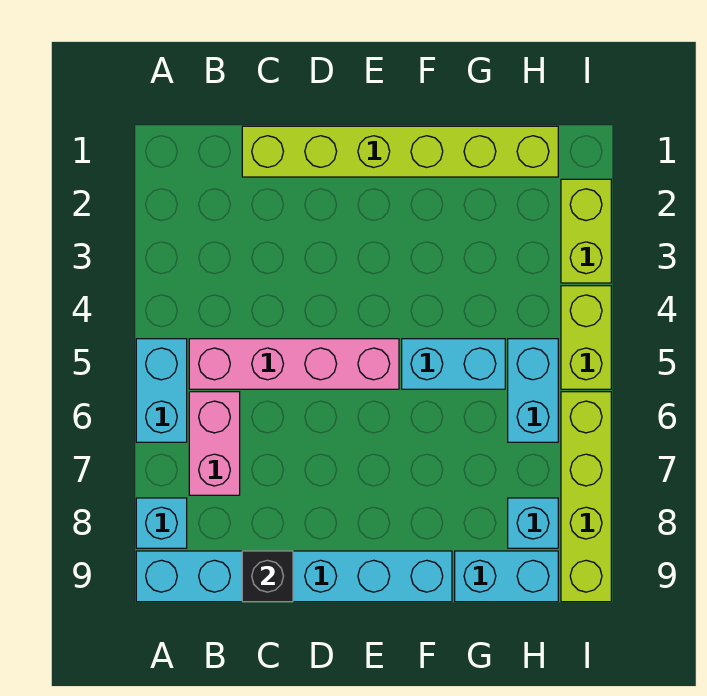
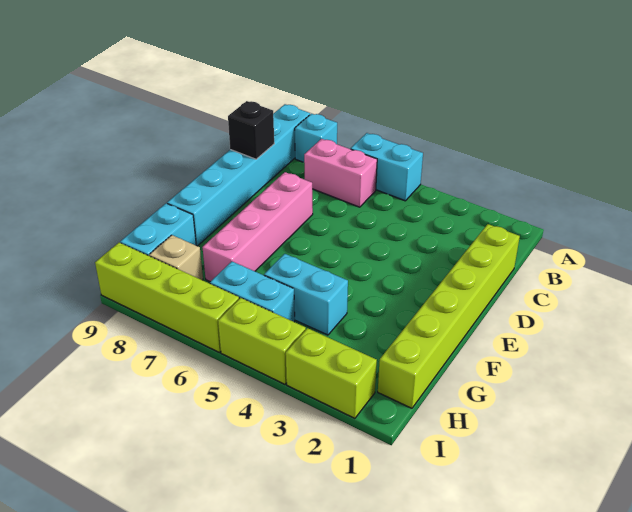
pink 1x4 brick [189,339,399,389] -> pink 1x4 brick moved to [202,172,313,282]
cyan 1x2 brick [402,339,505,389] -> cyan 1x2 brick turned to [264,254,348,335]
cyan 1x1 brick [508,498,558,548] -> tan 1x1 brick [149,235,203,280]

